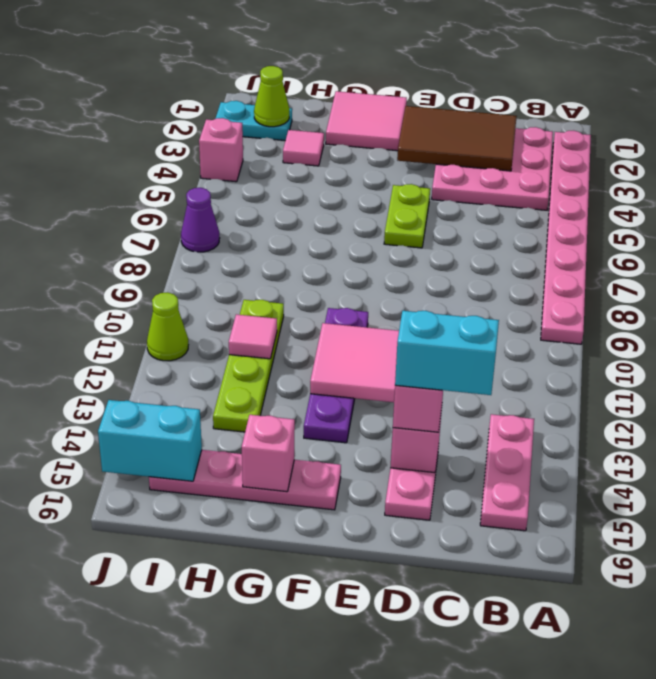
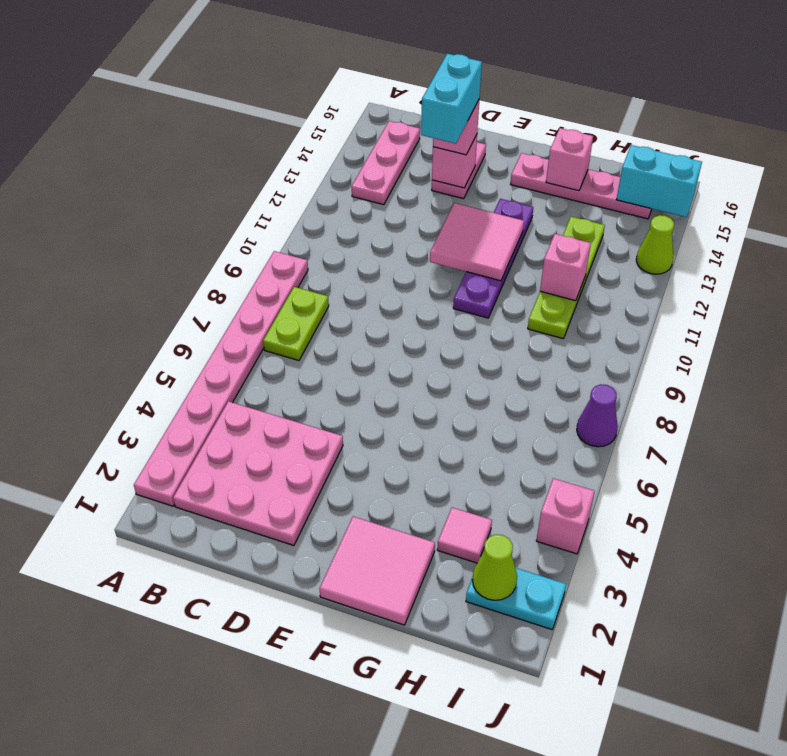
brown 2x3 tile [397,106,517,171] -> none
cyan 1x2 brick [395,310,499,395] -> cyan 1x2 brick turned to [421,54,482,144]
lime 1x2 plate [384,184,430,248] -> lime 1x2 plate moved to [263,287,329,360]
pink 1x1 tile [229,314,277,359] -> pink 1x1 brick [540,234,591,301]
lime 1x1 cone [147,292,188,361] -> lime 1x1 cone moved to [636,215,674,274]

